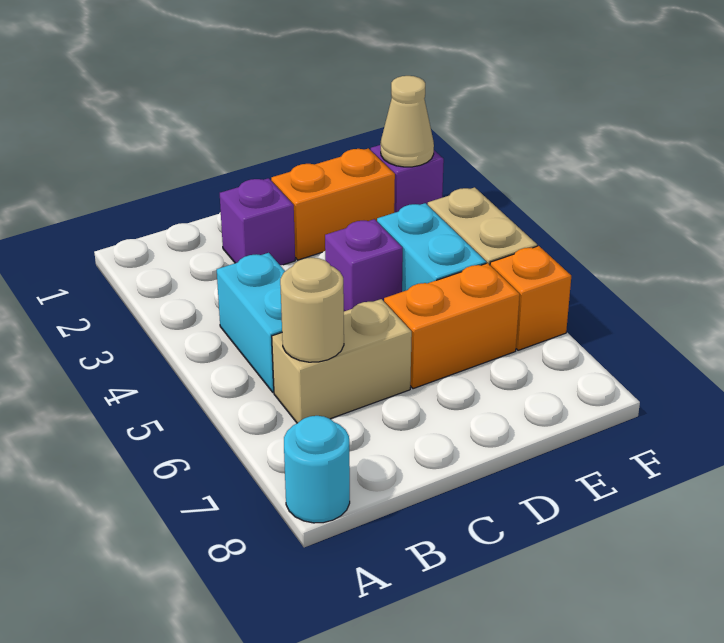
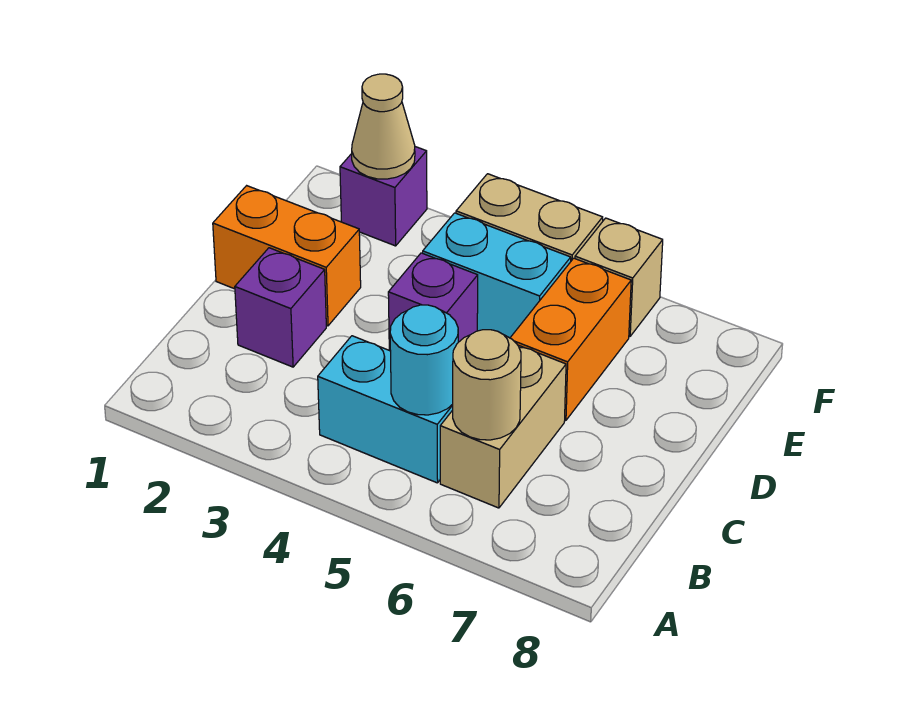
cyan 1x1 round brick [284,416,350,523] -> cyan 1x1 round brick moved to [390,305,458,415]
orange 1x2 brick [271,148,395,260] -> orange 1x2 brick turned to [213,186,361,326]
orange 1x1 brick [490,246,571,350] -> tan 1x1 brick [575,218,663,336]

